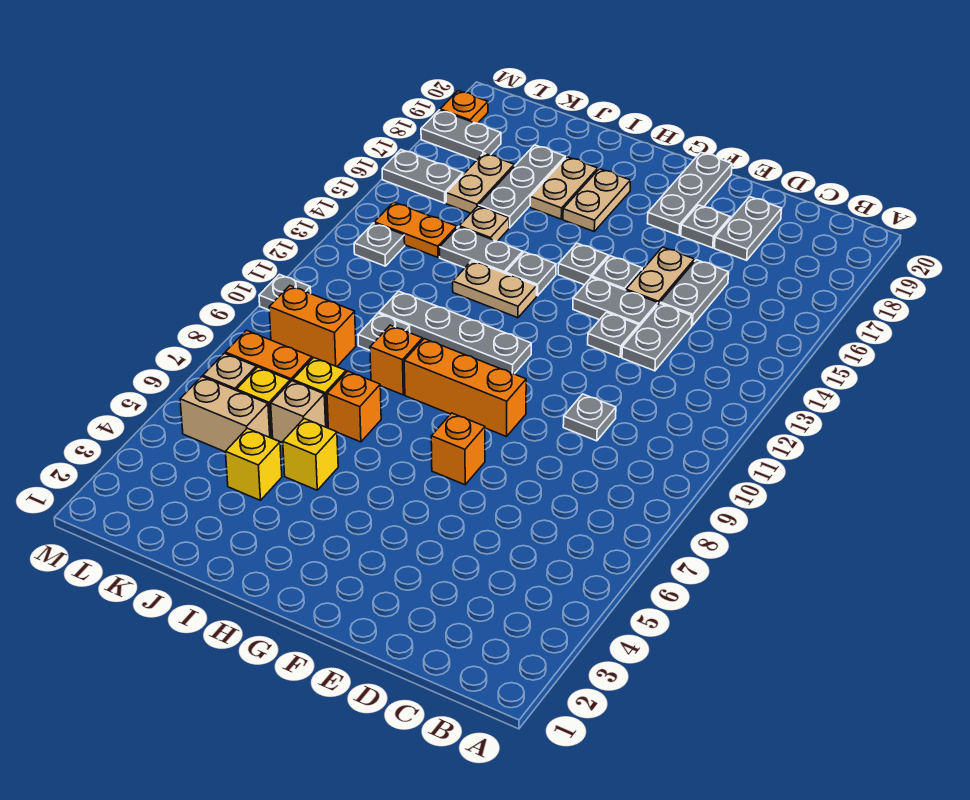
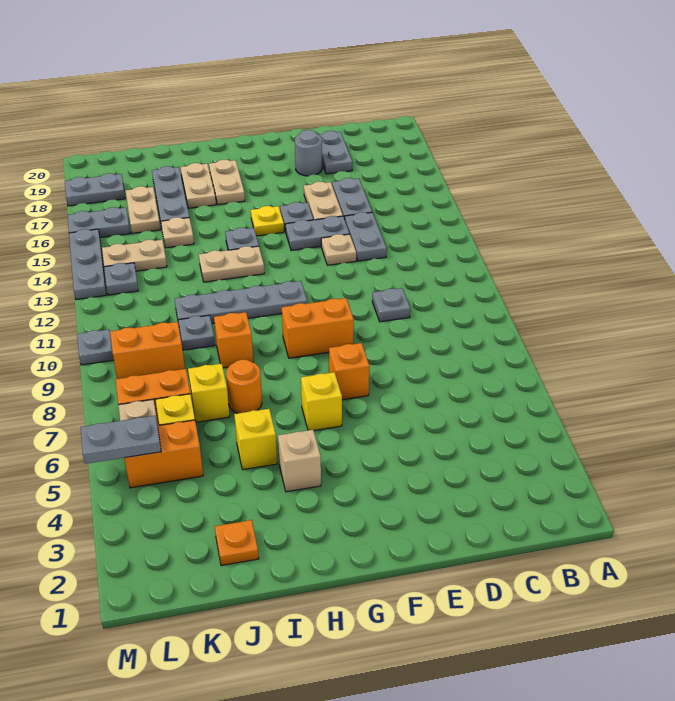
grey 1x1 plate [588,312,639,357] -> tan 1x1 plate [321,234,356,265]
grey 1x1 plate [681,205,730,248] -> grey 1x1 round brick [295,130,322,176]
orange 1x3 brick [404,339,526,437] -> orange 1x2 brick [282,298,354,358]
grey 1x3 plate [648,152,732,235] -> grey 1x3 plate moved to [69,229,106,300]
grey 1x1 plate [558,243,608,285] -> yellow 1x1 plate [251,206,284,236]
orange 1x1 brick [327,371,381,442] -> orange 1x1 round brick [226,360,262,413]
grey 1x2 plate [440,227,523,273] -> grey 1x2 plate moved to [81,415,161,464]
yellow 1x1 brick [226,428,282,500] -> yellow 1x1 brick moved to [301,372,342,430]
tan 1x1 brick [271,381,326,442] -> tan 1x1 brick moved to [278,430,321,492]
tan 1x2 brick [180,377,270,452] -> orange 1x2 brick [124,420,203,488]
orange 1x2 plate [374,202,457,257] -> tan 1x2 plate [102,240,167,271]
orange 1x1 plate [440,91,488,123] -> orange 1x1 plate moved to [215,520,259,566]

